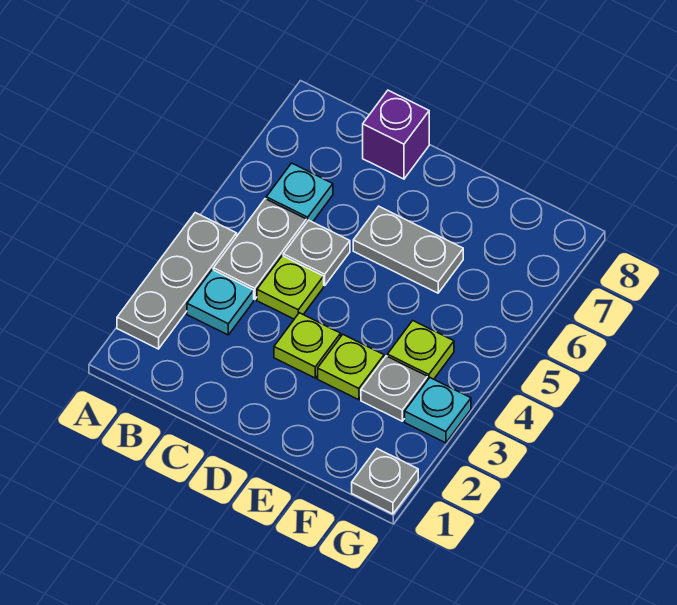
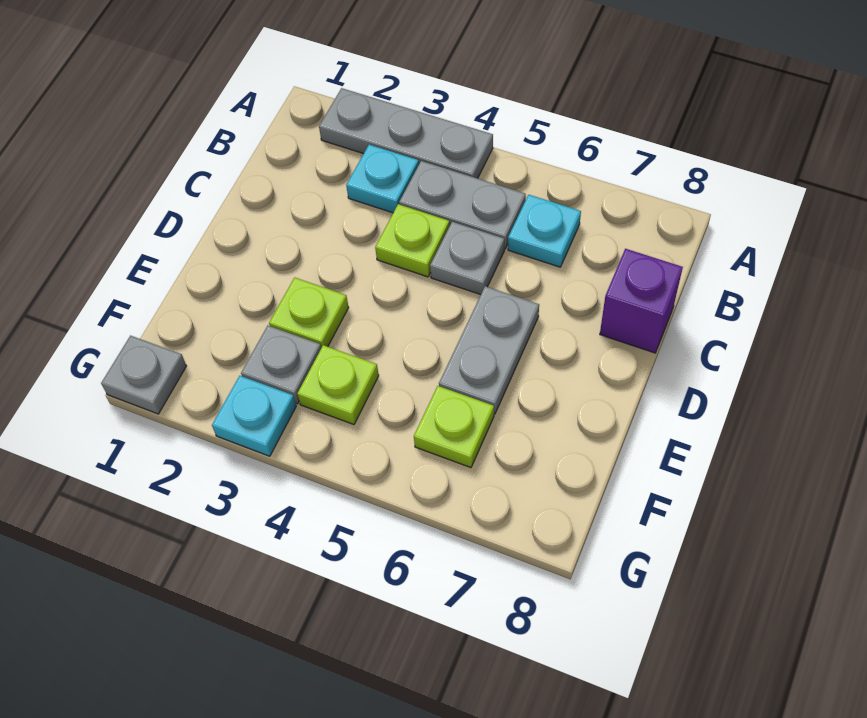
lime 1x1 plate [274,313,341,378] -> lime 1x1 plate moved to [414,386,494,468]

